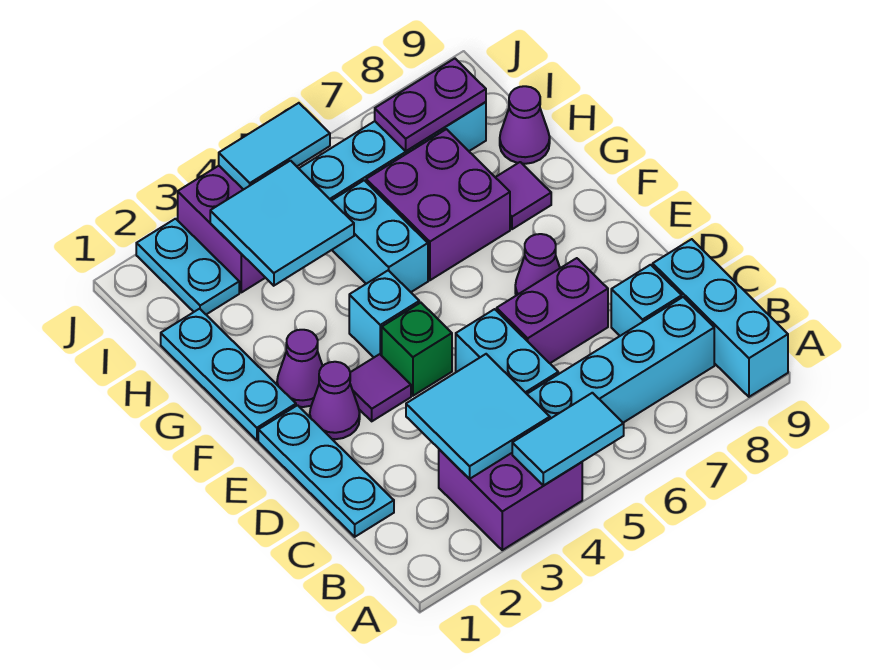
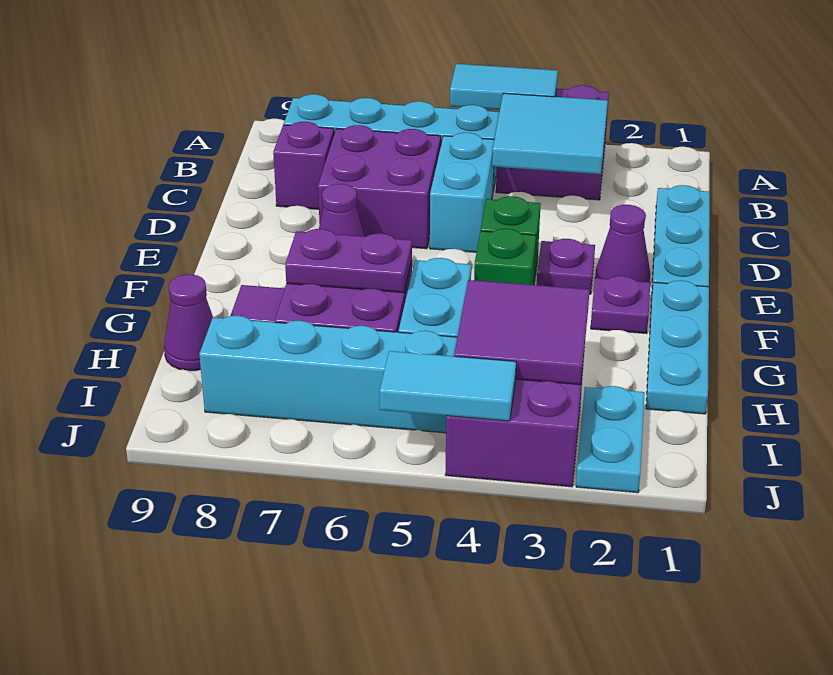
cyan 1x3 brick [653,239,788,397] -> none
cyan 1x1 brick [611,265,682,336] -> purple 1x1 brick [273,122,334,209]
purple 1x2 brick [497,258,608,363] -> purple 2x2 brick [318,125,441,249]
purple 1x1 tile [350,354,411,421] -> purple 1x1 plate [537,239,595,294]
purple 1x1 cone [277,330,322,407] -> purple 1x1 plate [591,276,650,334]
cyan 1x1 brick [349,270,419,357] -> green 1x1 brick [474,229,536,285]
cyan 2x2 tile [210,161,354,286] -> purple 2x2 tile [454,280,590,385]
purple 1x2 plate [375,59,486,151] -> purple 1x2 plate moved to [285,229,412,293]

